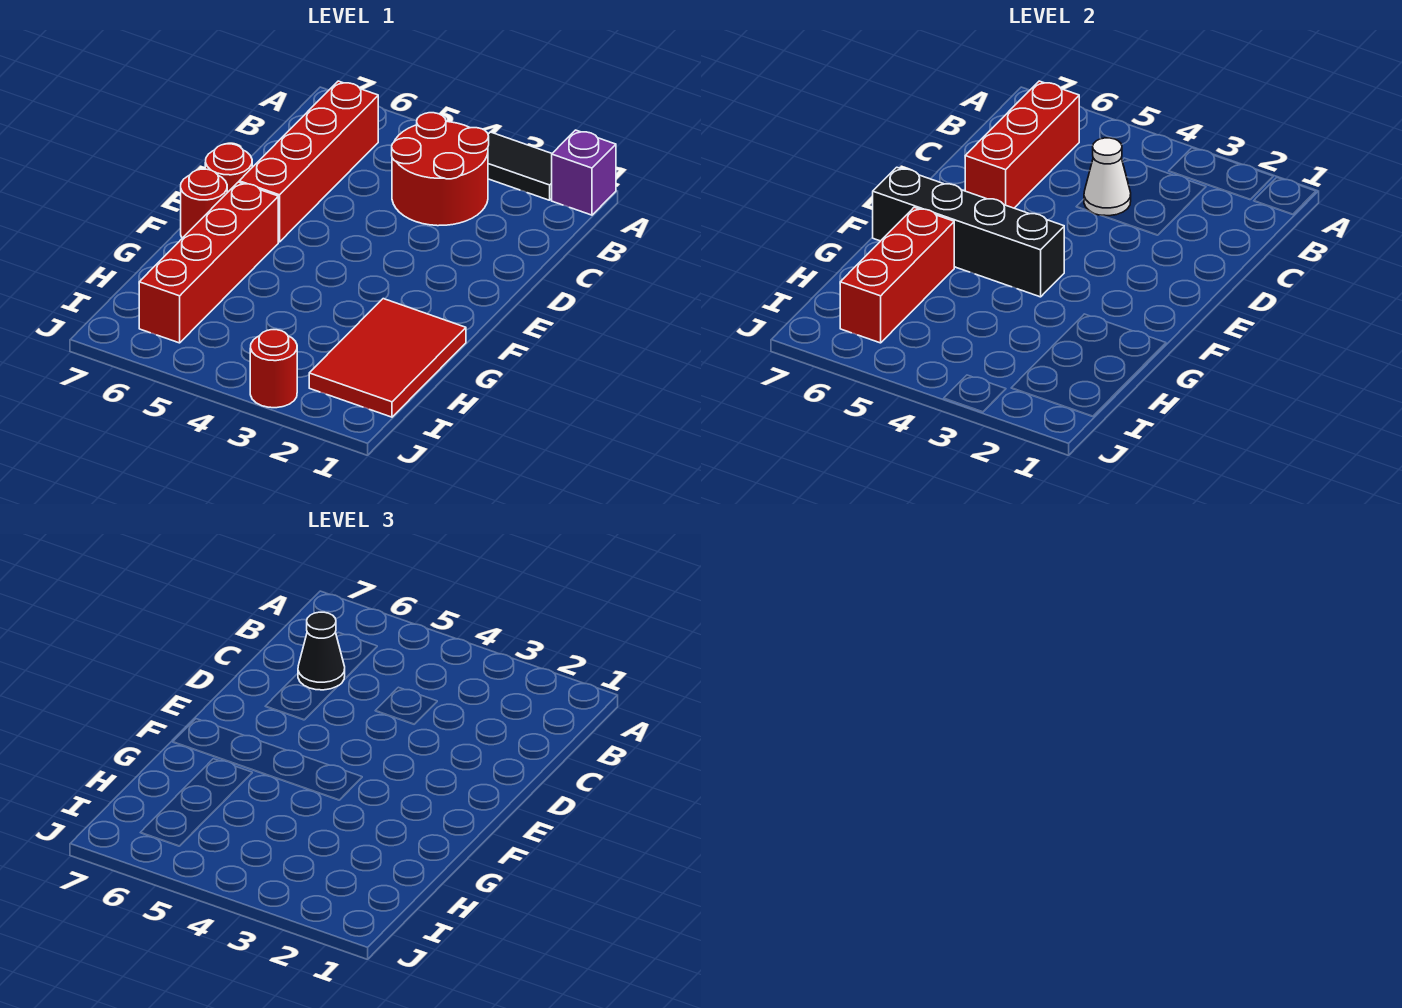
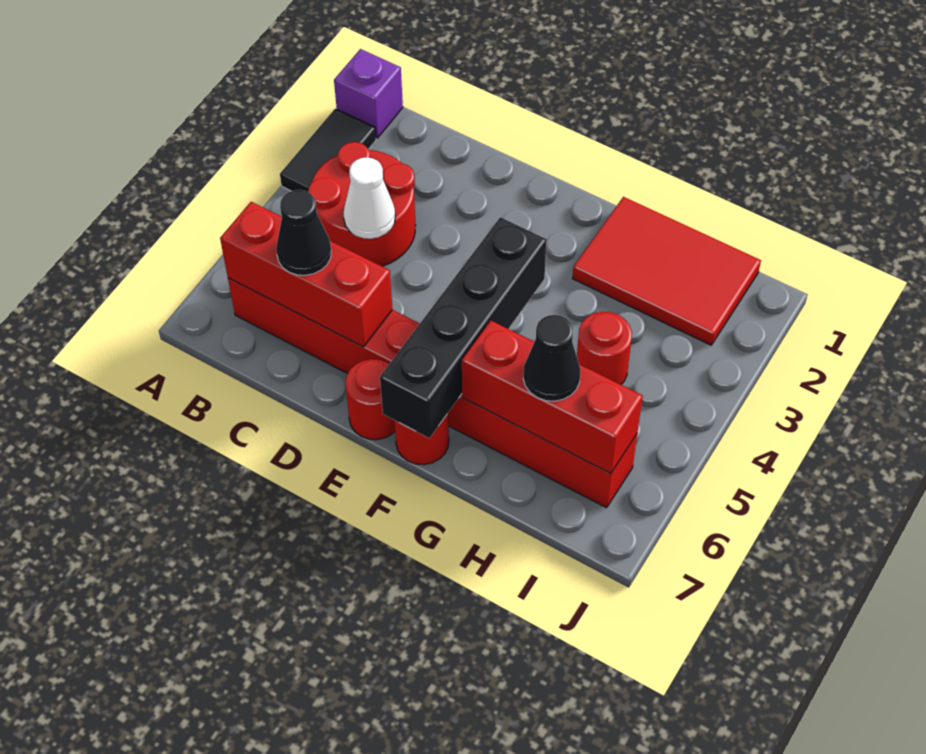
none -> black 1x1 cone [523,315,580,401]
red 1x1 round brick [250,330,297,408] -> red 1x1 round brick moved to [577,312,632,385]

